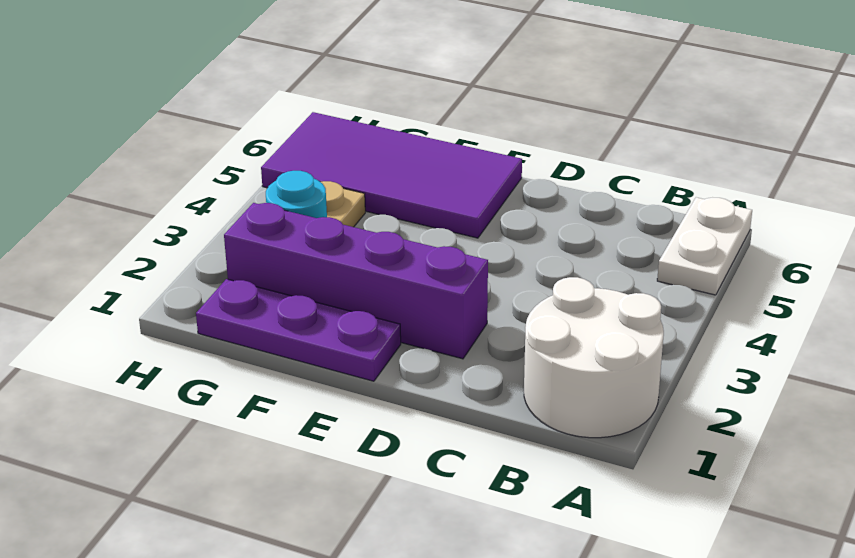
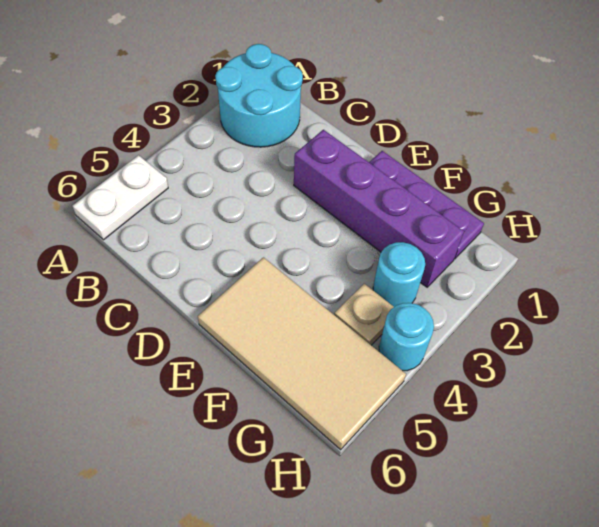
white 2x2 round brick [524,277,664,438] -> cyan 2x2 round brick [215,44,303,147]
purple 2x4 tile [261,112,522,238] -> tan 2x4 tile [198,257,406,450]
none -> cyan 1x1 round brick [379,303,434,371]

